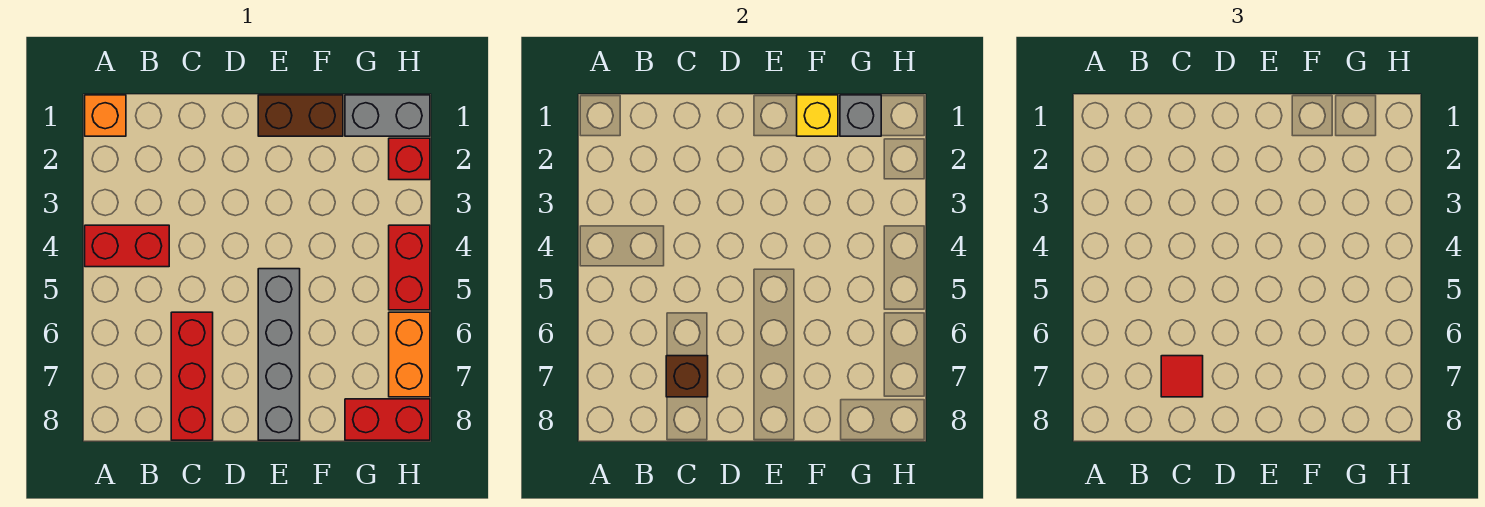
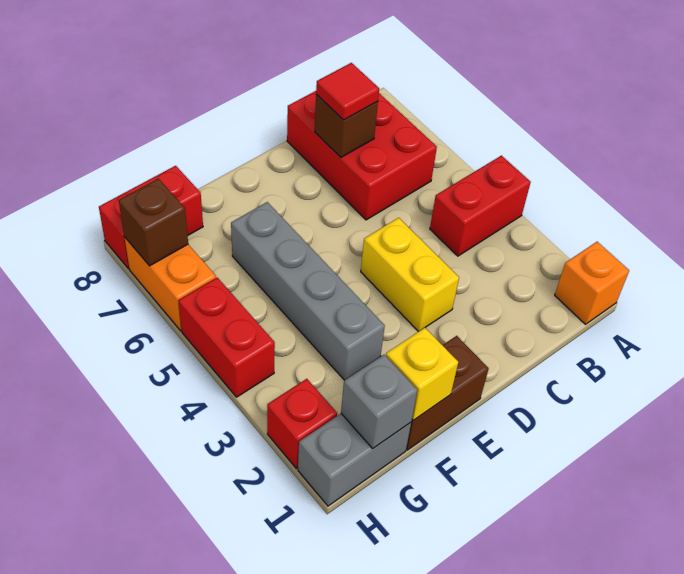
red 1x3 brick [171,312,213,440] -> red 2x3 brick [287,91,437,220]
none -> yellow 1x2 brick [361,218,459,332]
grey 1x4 brick [258,269,300,440] -> grey 1x4 brick moved to [231,202,385,380]
none -> brown 1x1 brick [119,179,188,266]

